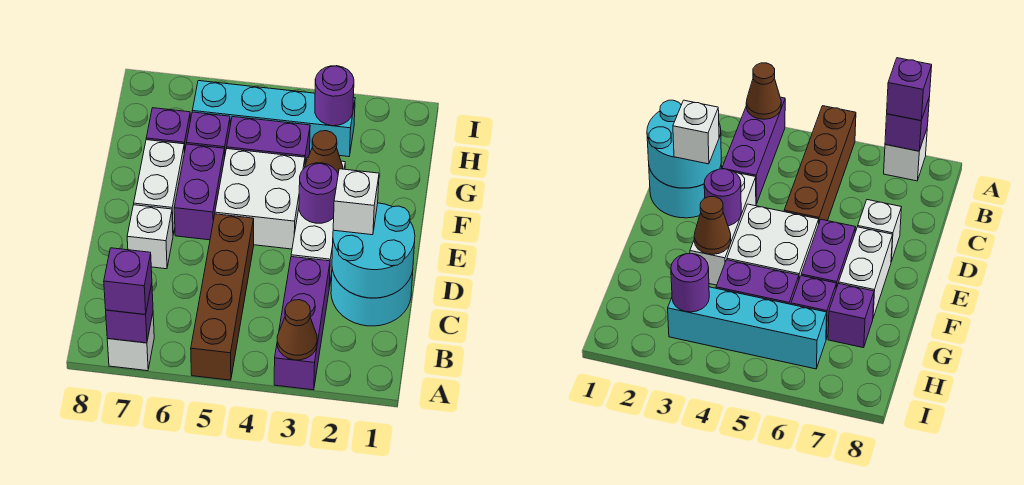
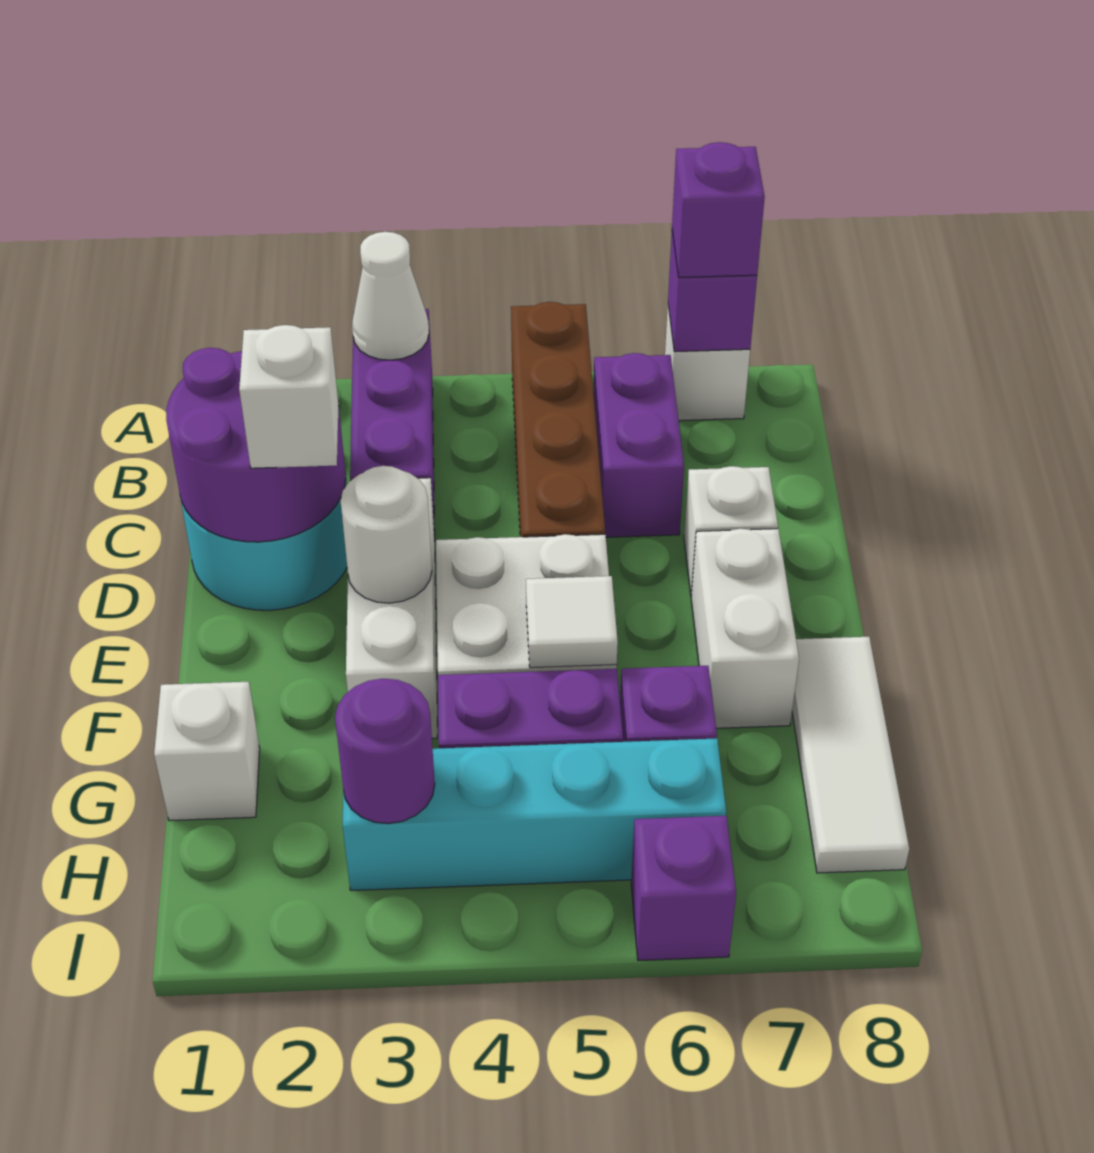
brown 1x1 cone [277,300,317,360] -> white 1x1 cone [352,232,429,360]
cyan 2x2 round brick [332,203,415,298] -> purple 2x2 round brick [166,348,346,542]
purple 1x1 round brick [299,163,338,223] -> white 1x1 round brick [340,466,432,603]
purple 1x2 brick [174,144,225,240] -> purple 1x2 brick moved to [593,353,684,537]
brown 1x1 cone [305,131,343,173] -> none
none -> white 1x1 tile [526,576,618,668]
none -> white 1x3 tile [792,637,909,873]
none -> white 1x1 brick [154,682,260,821]
purple 1x1 brick [146,108,190,153] -> purple 1x1 brick moved to [631,816,736,961]

